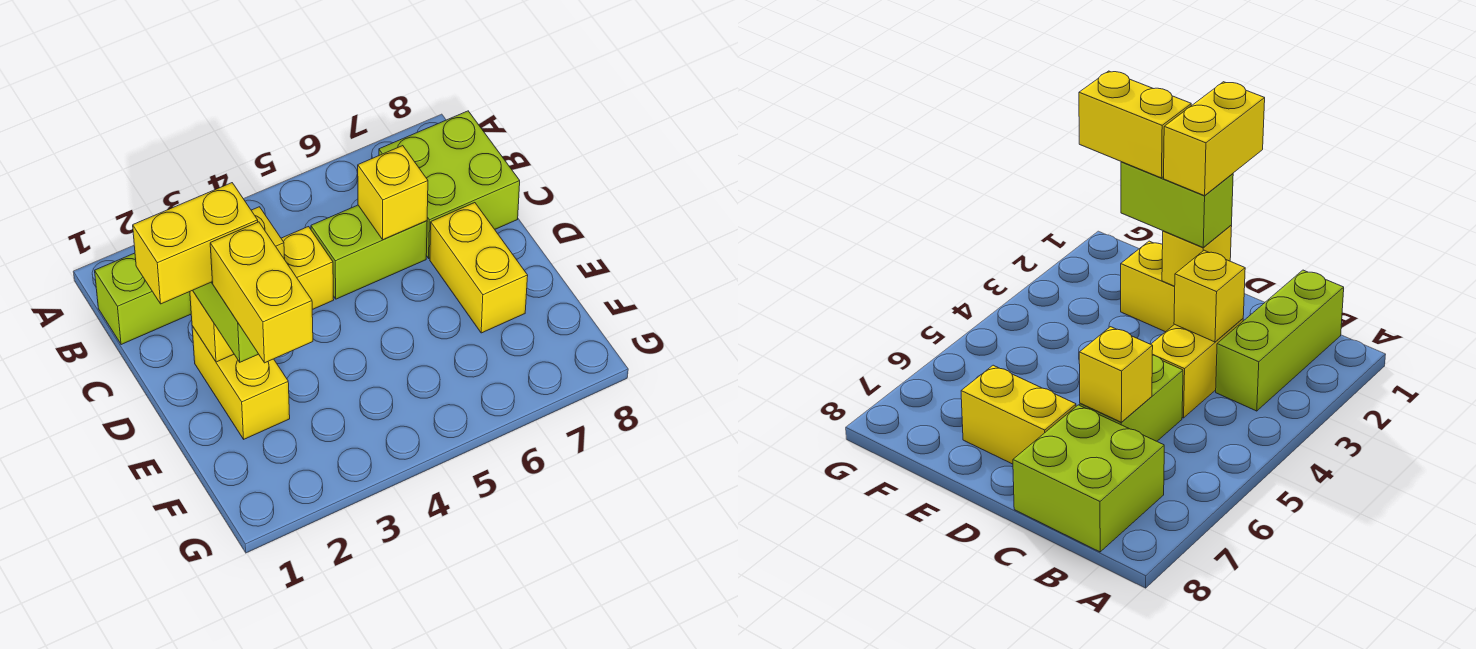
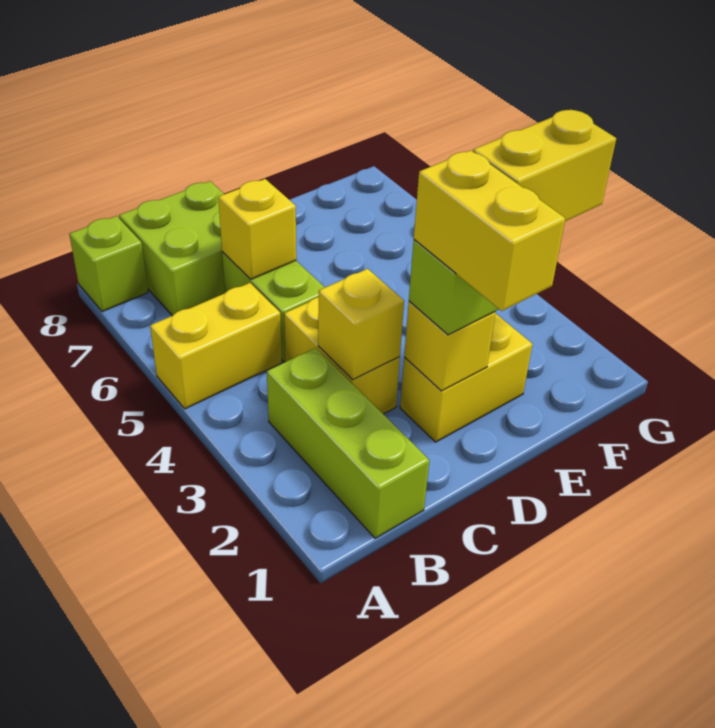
none -> lime 1x1 brick [69,216,148,312]
yellow 1x2 brick [430,203,528,333] -> yellow 1x2 brick moved to [150,283,282,409]

